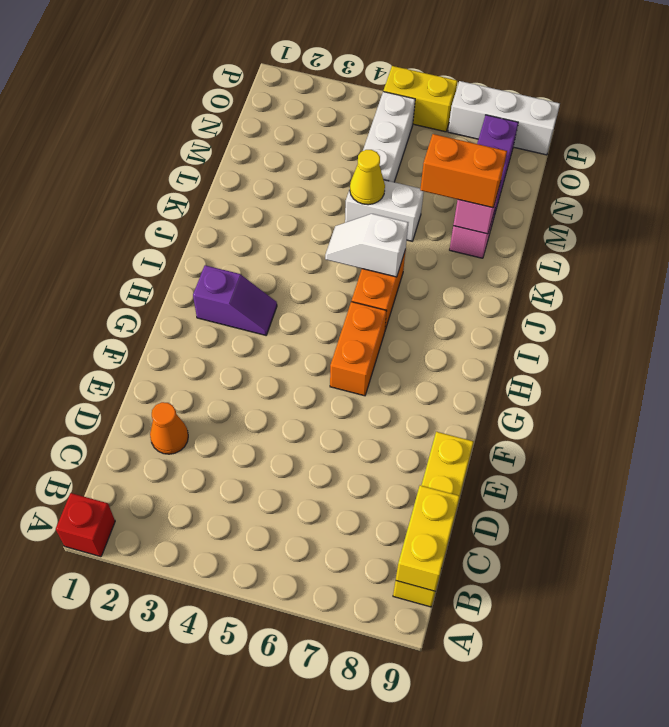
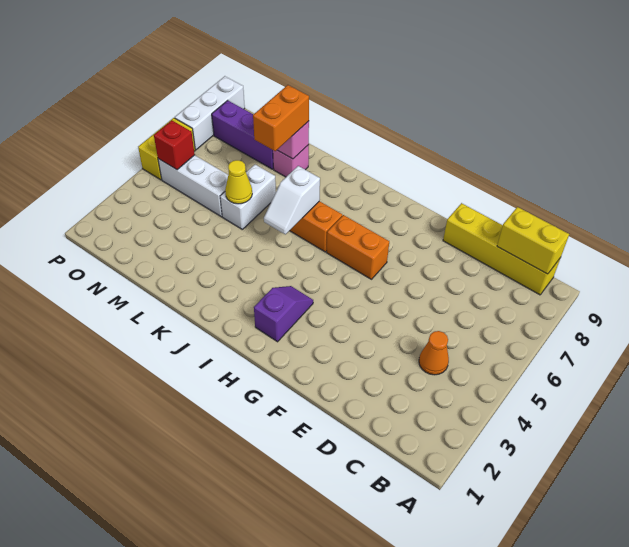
red 1x1 brick [56,493,115,557] -> red 1x1 brick moved to [154,120,195,170]
orange 1x1 cone [150,402,188,454] -> orange 1x1 cone moved to [419,331,449,375]

